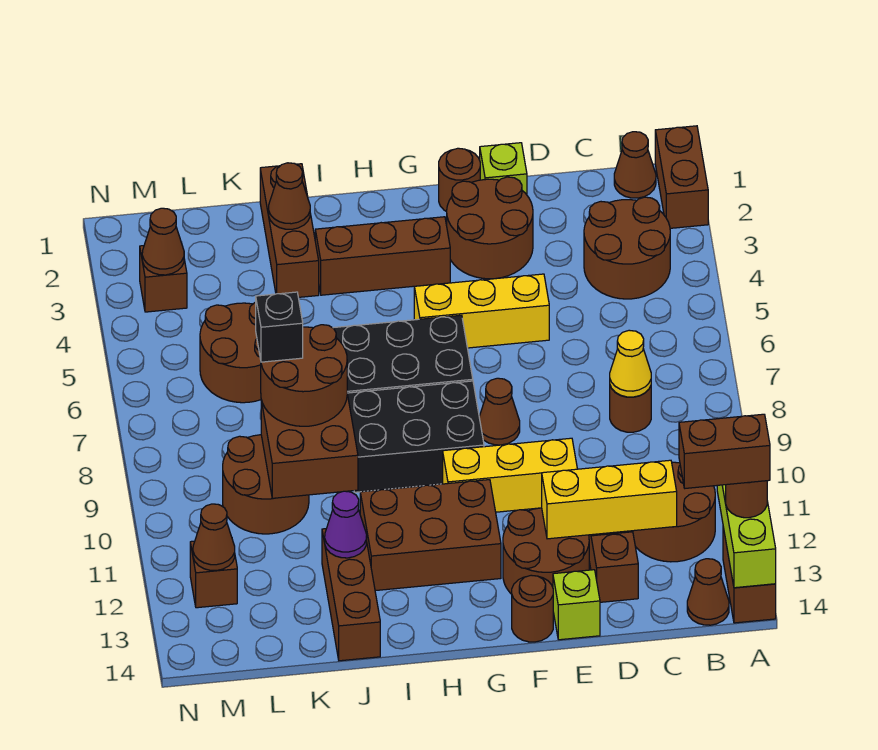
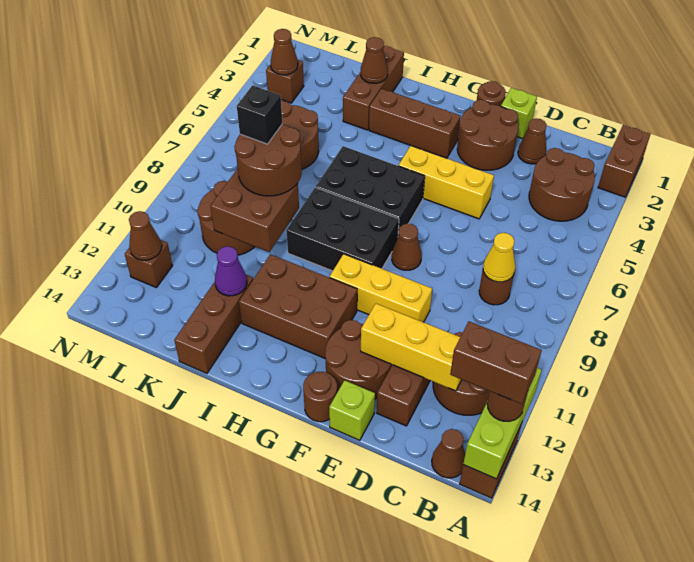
brown 1x1 cone [614,132,656,198] -> brown 1x1 cone moved to [518,118,547,164]

